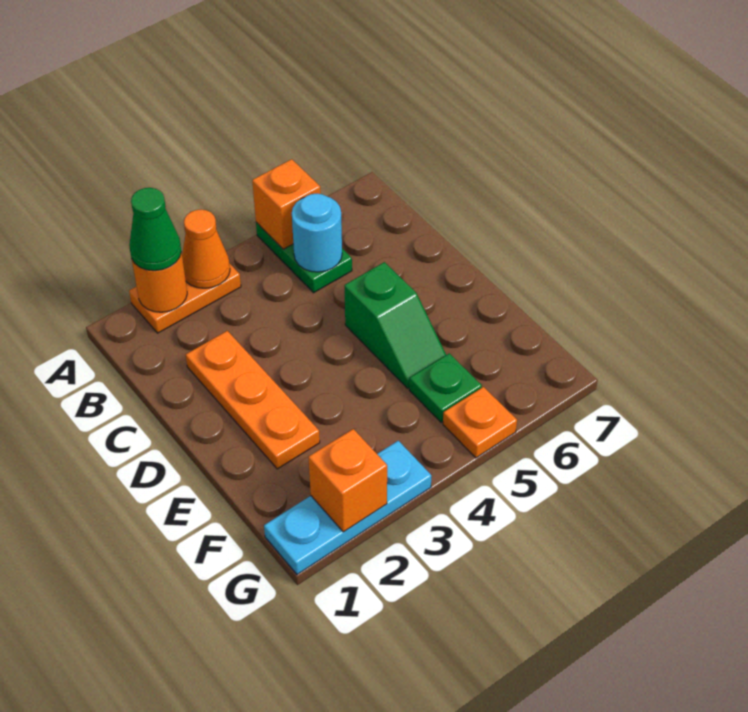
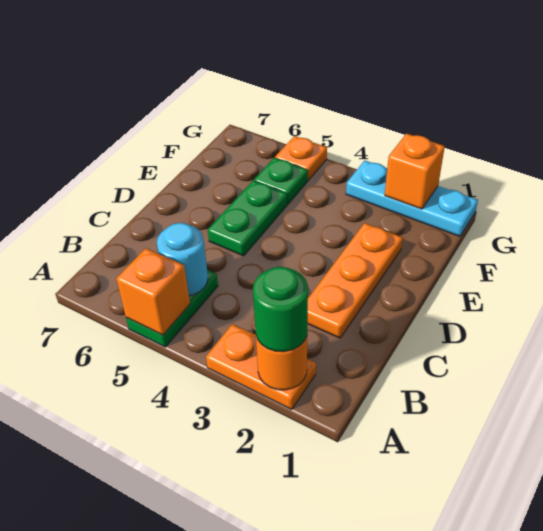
green 1x1 cone [129,188,181,271] -> green 1x1 round brick [253,267,308,352]
orange 1x1 cone [182,209,230,288] -> none
green 1x2 slope [344,262,446,388] -> green 1x2 plate [208,181,287,256]

